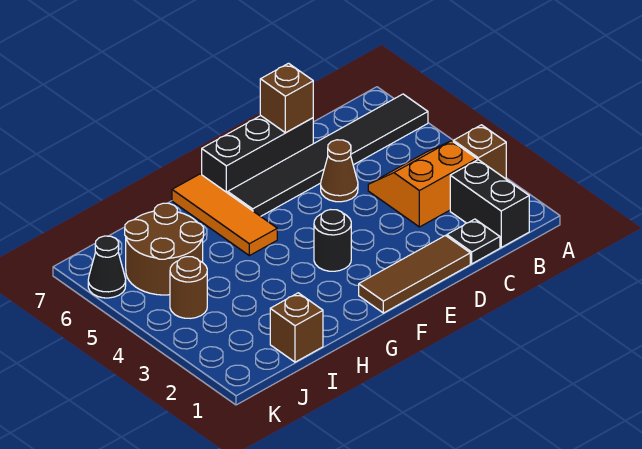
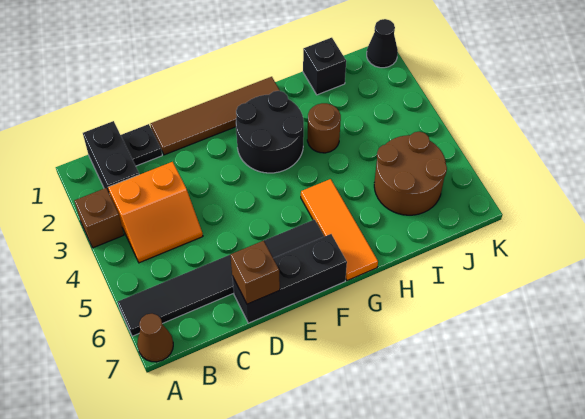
brown 1x3 tile [359,236,470,313] -> brown 1x4 tile [151,77,280,155]
brown 1x1 cone [321,140,358,202] -> brown 1x1 cone moved to [137,314,173,362]
black 1x1 round brick [314,210,351,271] -> black 2x2 round brick [236,91,304,173]
brown 1x1 brick [270,293,323,362] -> black 1x1 brick [303,38,346,95]
brown 1x1 round brick [170,257,207,318] -> brown 1x1 round brick moved to [307,103,341,153]
black 1x1 cone [88,236,126,298] -> black 1x1 cone moved to [367,19,398,68]

